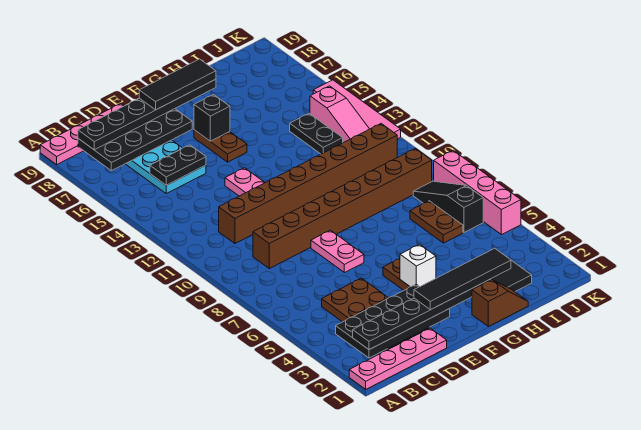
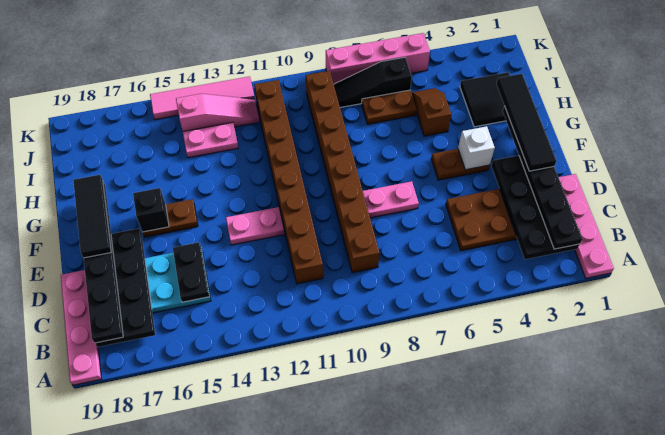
brown 1x2 slope [472,280,528,326] -> brown 1x2 slope moved to [412,88,451,136]
black 1x2 plate [290,114,343,154] -> pink 1x2 plate [183,122,238,158]

